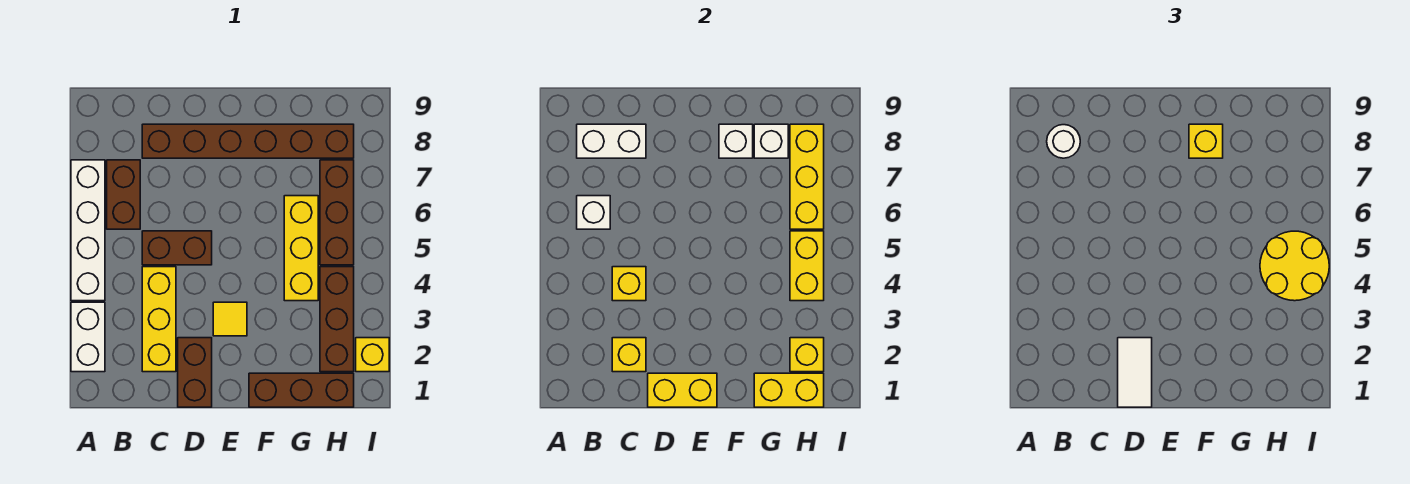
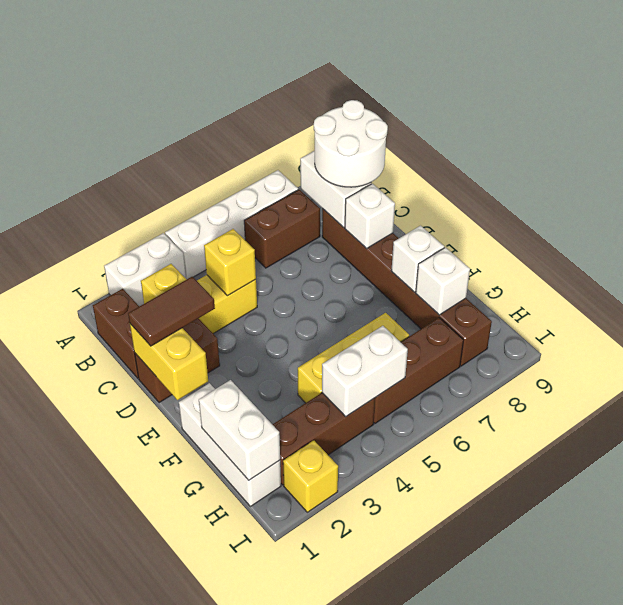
white 1x1 brick [577,196,610,229] -> white 1x1 brick moved to [345,184,395,249]
white 1x1 round brick [1047,125,1080,158] -> white 2x2 round brick [314,100,388,187]
brown 1x2 brick [142,231,212,265] -> brown 1x2 brick moved to [93,289,139,378]
white 1x2 tile [1118,338,1152,407] -> brown 1x2 tile [128,277,215,346]
yellow 1x1 tile [213,302,247,336] -> none
brown 1x3 brick [249,373,354,407] -> white 1x3 brick [179,383,281,506]
yellow 1x1 brick [1189,124,1223,158] -> none
yellow 1x2 brick [754,373,824,407] -> white 1x2 brick [199,380,280,480]
yellow 1x1 brick [790,338,824,372] -> none
yellow 1x2 brick [790,231,824,301] -> white 1x2 brick [322,326,408,416]
yellow 2x2 round brick [1260,231,1329,301] -> none
yellow 1x3 brick [790,124,824,229] -> none

